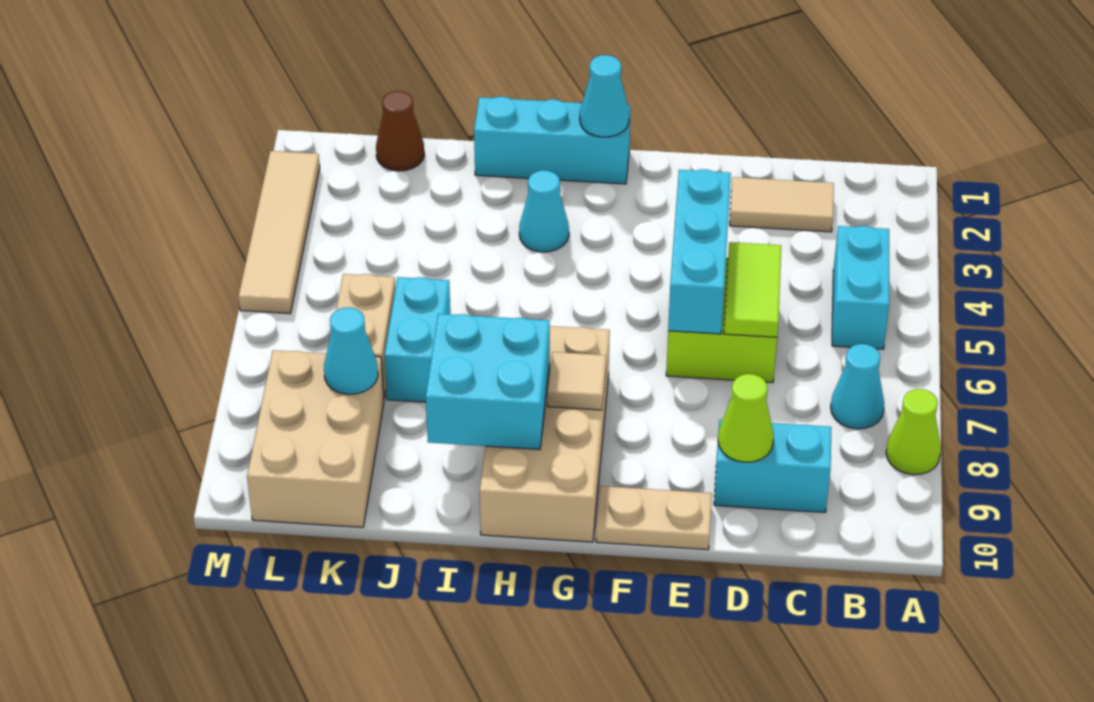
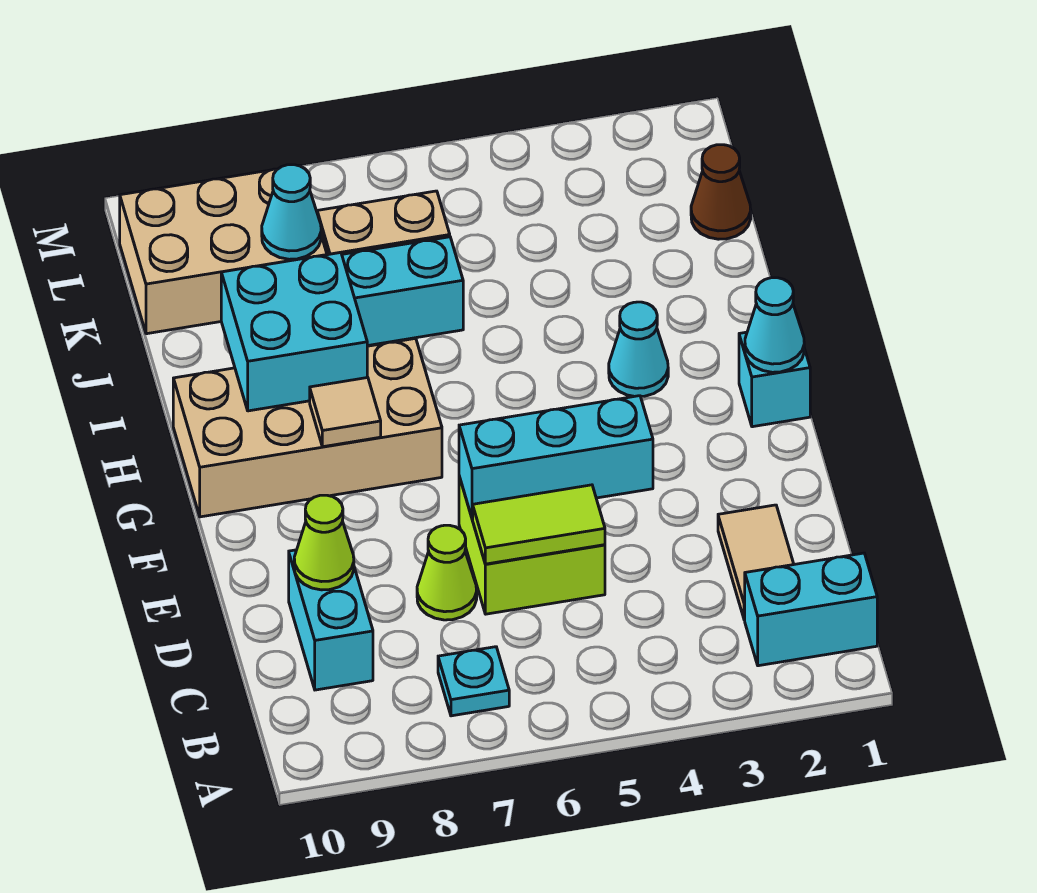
lime 1x1 cone [886,389,941,475] -> lime 1x1 cone moved to [417,525,477,620]
cyan 1x2 brick [832,226,889,349] -> cyan 1x2 brick moved to [745,553,877,666]
cyan 1x1 cone [831,344,884,429] -> cyan 1x1 plate [438,647,509,716]
tan 1x2 plate [596,486,712,550] -> none
cyan 1x3 brick [474,97,631,184] -> cyan 1x1 brick [739,332,810,427]
tan 1x4 tile [238,151,320,314] -> none

